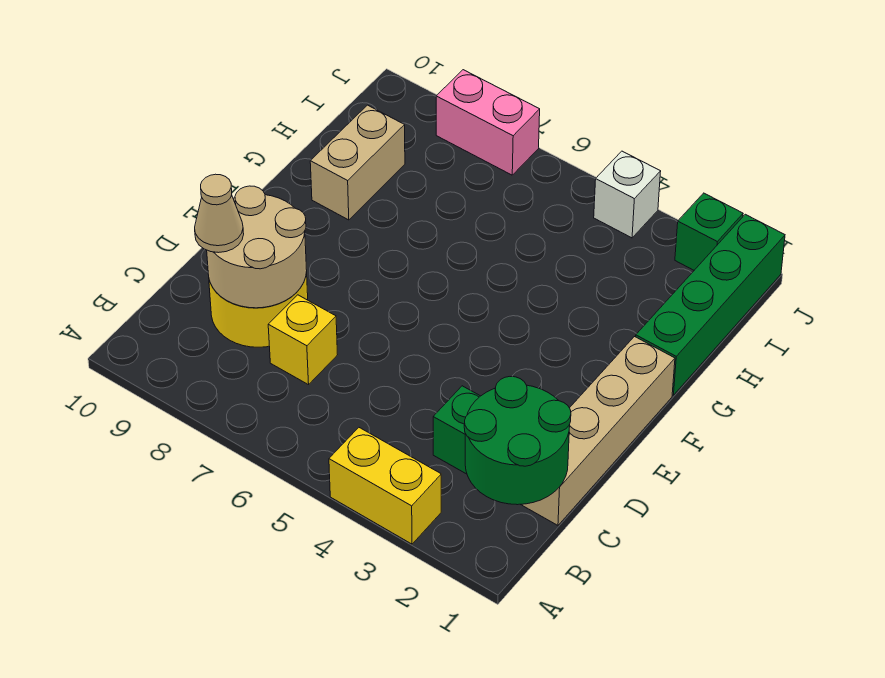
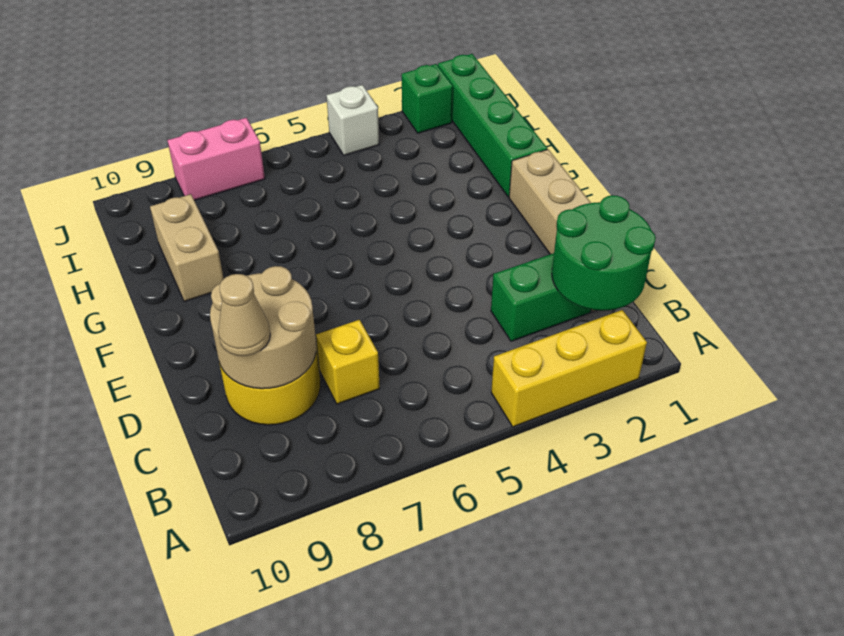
yellow 1x2 brick [329,428,441,544] -> yellow 1x3 brick [491,310,647,427]

